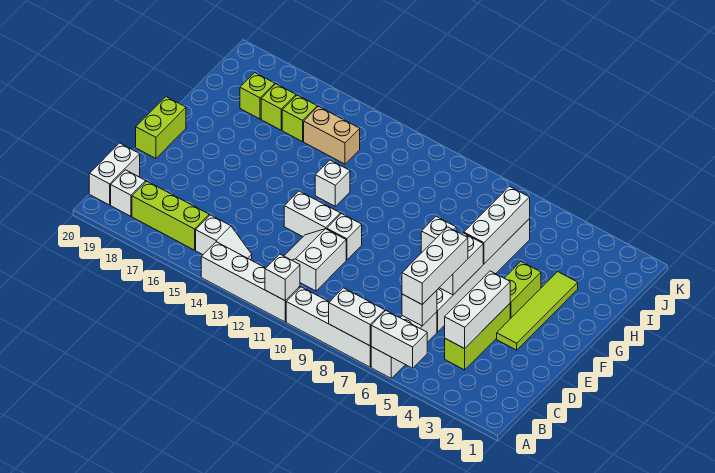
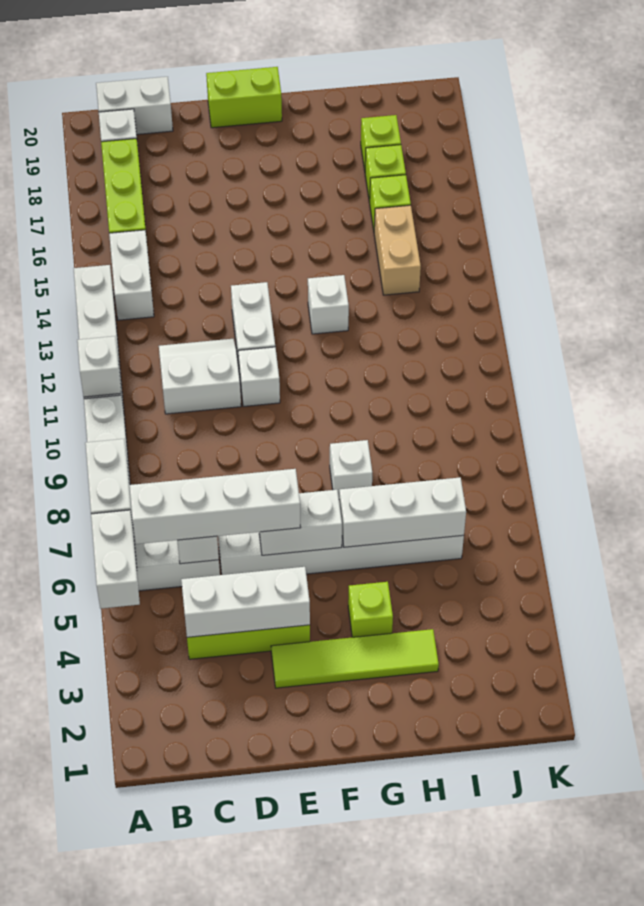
white 1x2 slope [196,215,252,259] -> white 1x2 brick [109,230,154,320]
white 1x3 brick [402,227,468,304] -> white 1x4 brick [129,469,301,544]
lime 1x2 brick [504,262,541,319] -> lime 1x1 brick [348,582,393,637]

